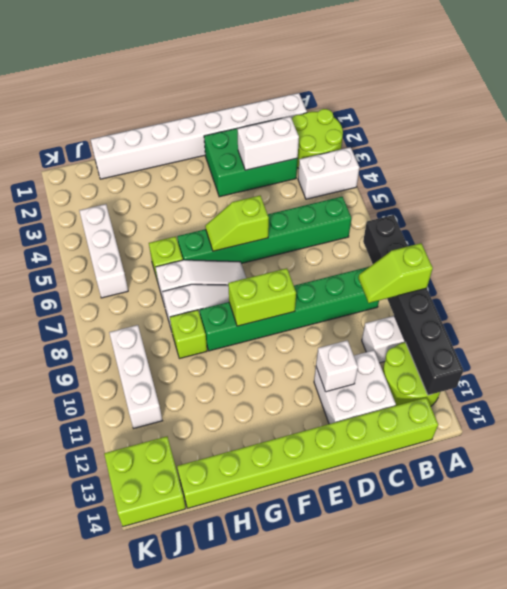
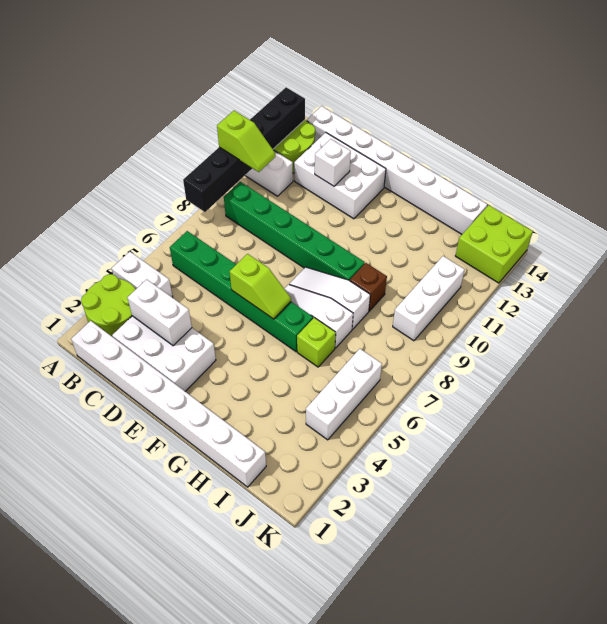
lime 1x8 brick [177,397,438,508] -> white 1x8 brick [307,106,487,234]
green 2x3 brick [204,119,298,197] -> white 2x3 brick [112,316,216,391]
white 2x2 brick [314,350,396,424] -> white 2x3 brick [294,132,386,219]
lime 1x2 brick [228,268,296,326] -> none
lime 1x1 brick [170,310,207,359] -> brown 1x1 brick [350,263,387,311]

